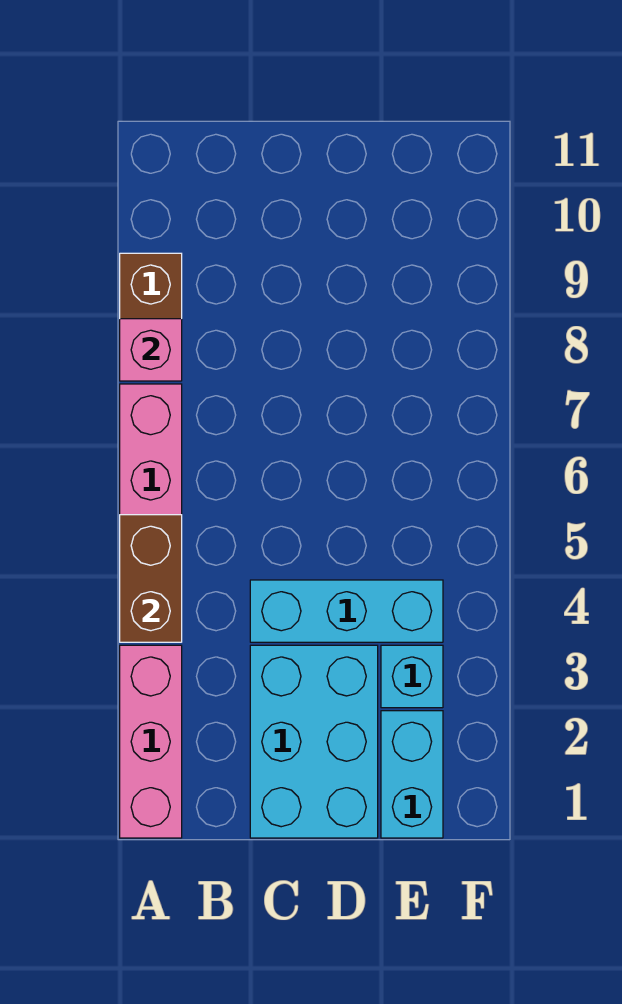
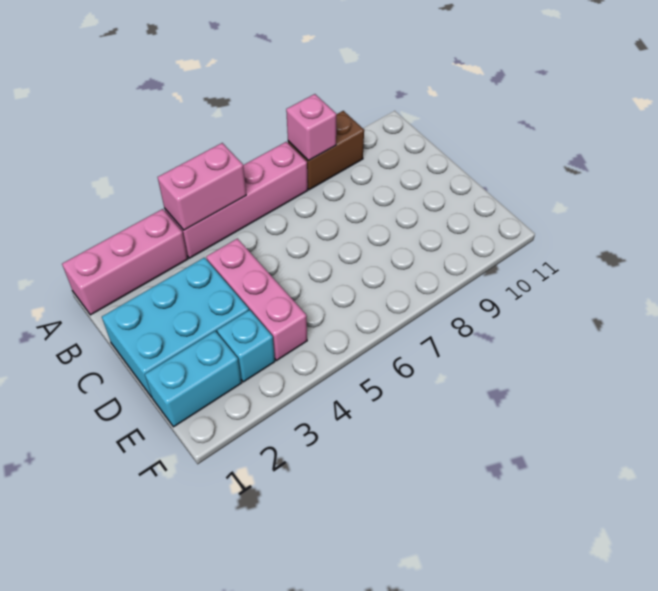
brown 1x2 brick [120,515,182,642] -> pink 1x2 brick [158,143,246,230]
cyan 1x3 brick [250,580,443,642] -> pink 1x3 brick [206,239,307,360]

